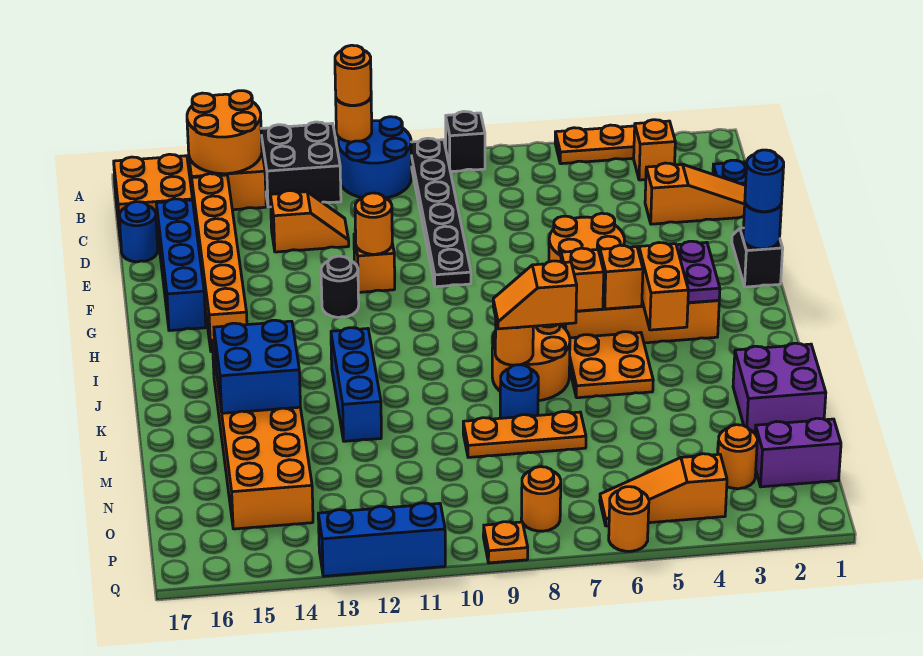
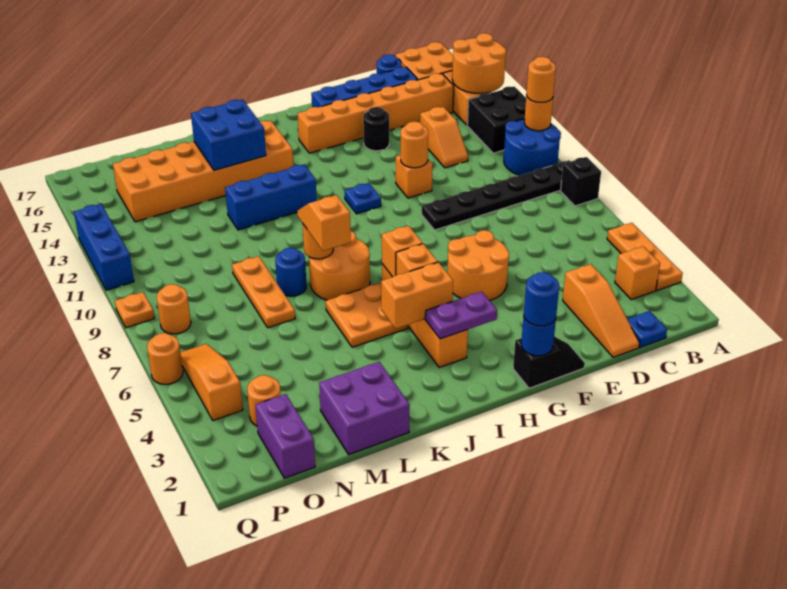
black 1x1 round brick [321,256,359,317] -> black 1x1 round brick moved to [363,107,389,151]
none -> blue 1x1 plate [345,183,381,214]

